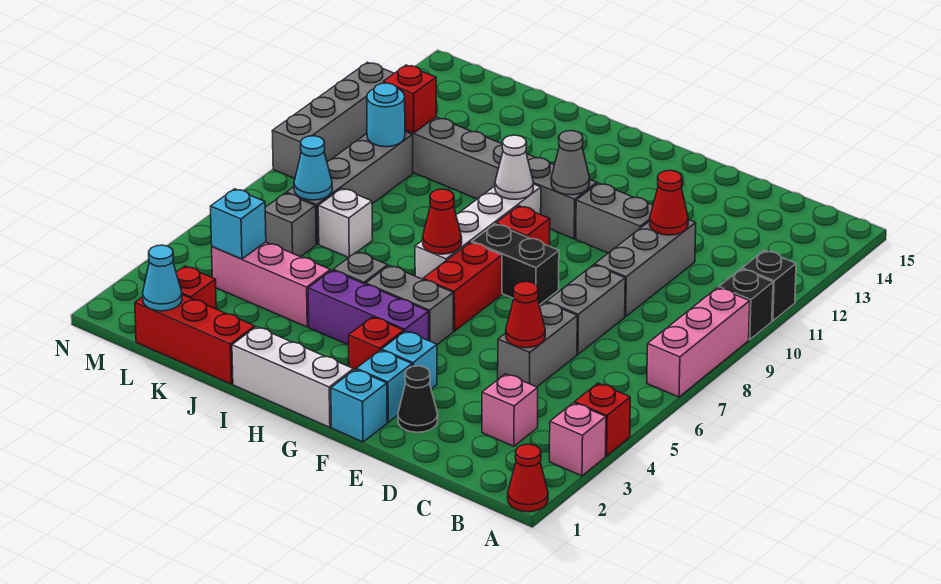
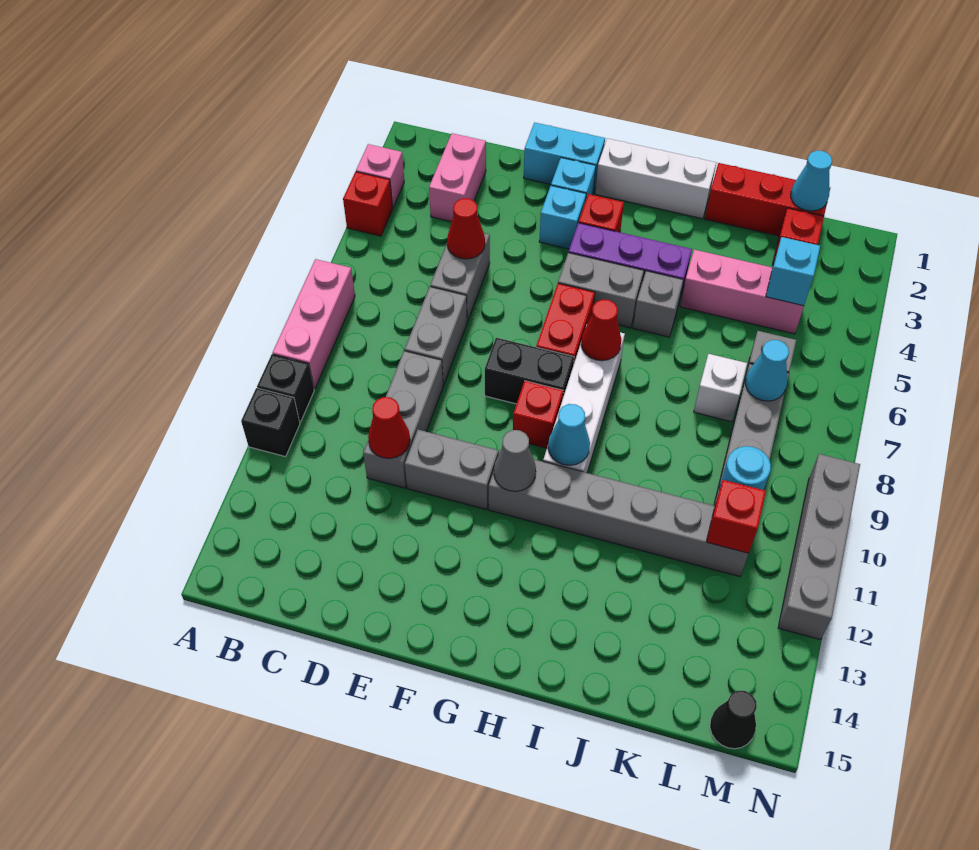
red 1x1 cone [508,444,548,512] -> none
pink 1x1 brick [482,374,538,446] -> pink 1x2 brick [429,133,486,222]
black 1x1 cone [398,366,438,432] -> black 1x1 cone moved to [710,691,757,749]
cyan 1x1 brick [331,369,387,442] -> cyan 1x2 brick [524,122,605,194]
white 1x1 cone [495,135,533,199] -> cyan 1x1 cone [548,404,590,465]

